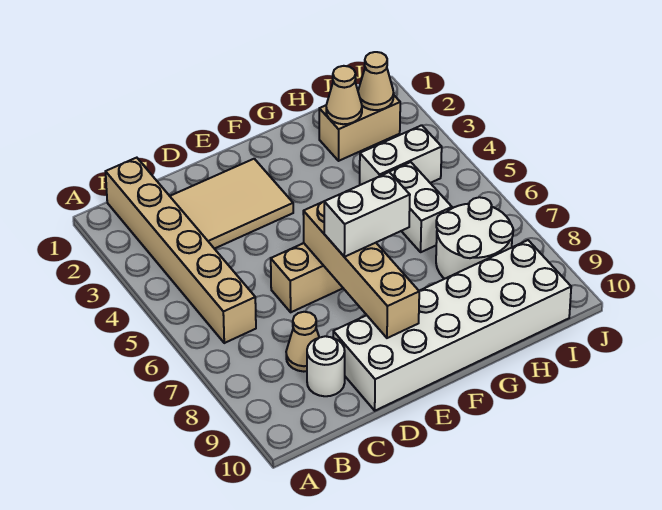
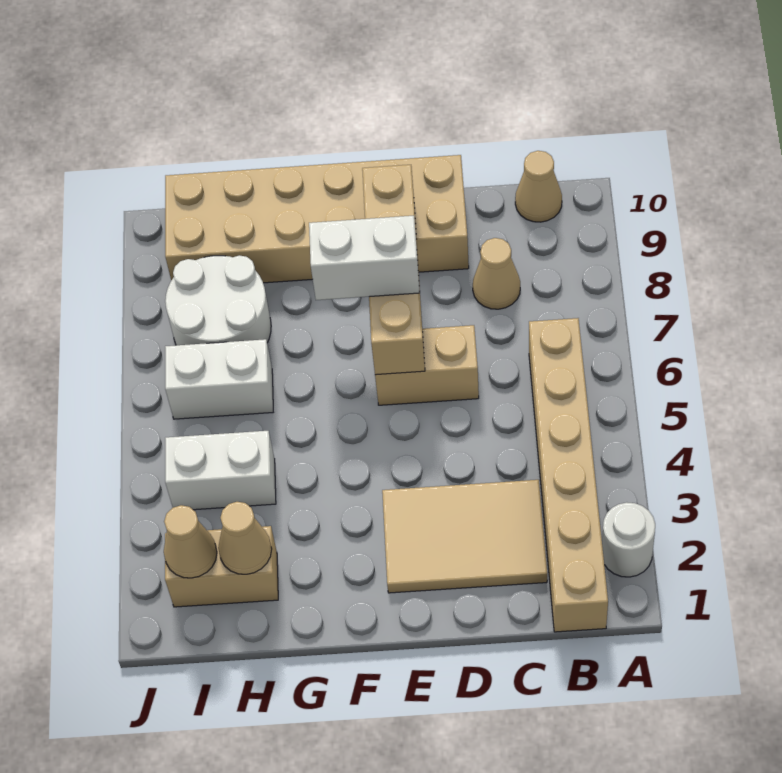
none -> tan 1x1 cone [515,151,562,222]
white 1x1 round brick [307,336,345,396] -> white 1x1 round brick moved to [602,502,655,577]
white 2x6 brick [333,240,571,411] -> tan 2x6 brick [165,155,469,283]
white 1x2 brick [390,162,452,252] -> white 1x2 brick turned to [165,339,273,419]

